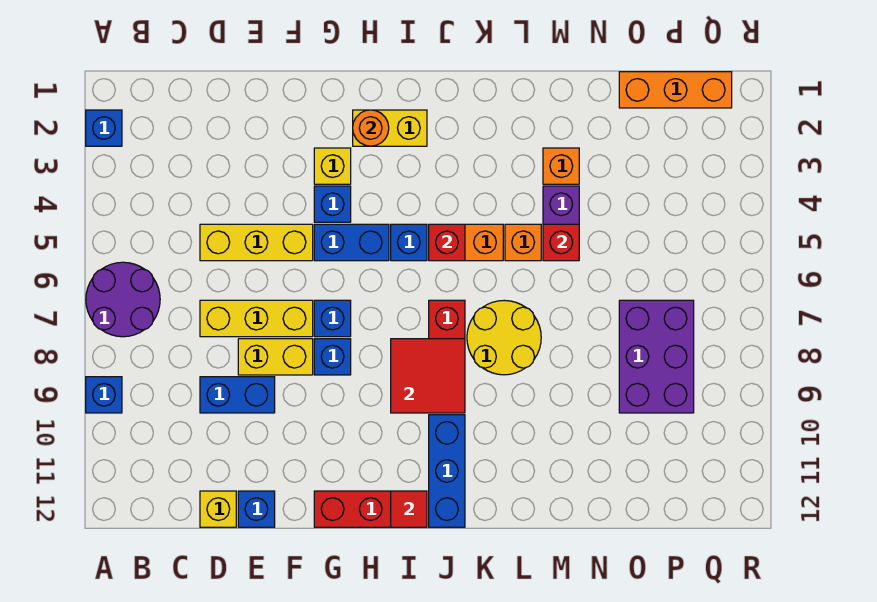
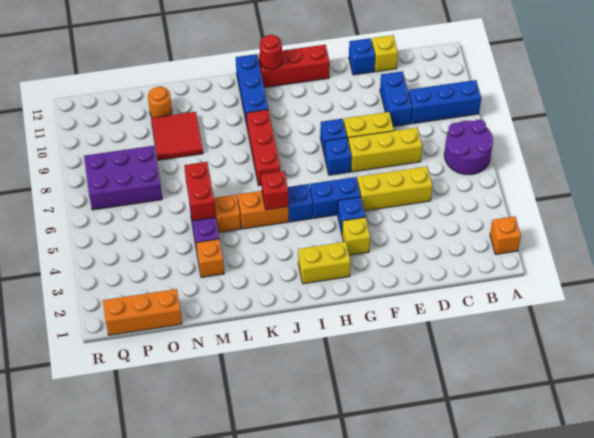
blue 1x1 brick [86,110,122,146] -> orange 1x1 brick [490,216,521,254]
blue 1x1 brick [86,377,122,413] -> blue 1x3 brick [408,80,481,124]
blue 1x2 brick [200,377,275,413] -> blue 1x2 brick turned to [380,71,412,126]
orange 1x1 round brick [353,110,389,146] -> orange 1x1 round brick moved to [148,87,172,118]
red 2x2 tile [391,339,465,413] -> red 2x2 tile moved to [151,112,203,160]
red 1x1 tile [391,491,427,527] -> red 1x1 round brick [260,35,282,70]
yellow 2x2 round brick [467,300,541,375] -> none
red 1x1 brick [543,224,579,261] -> red 1x2 brick [184,162,216,221]
purple 2x3 brick [619,300,694,413] -> purple 2x3 brick turned to [84,146,162,210]

